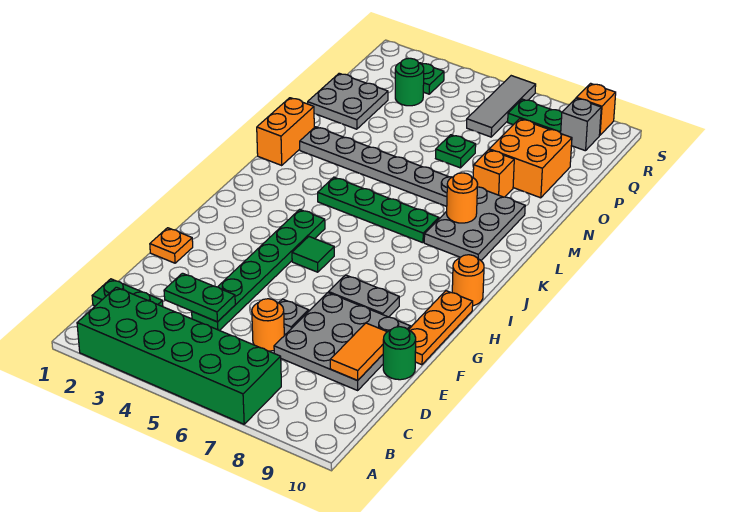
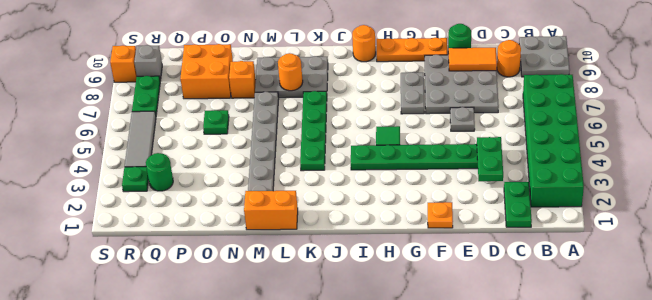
orange 1x1 round brick [252,299,284,351] -> orange 1x1 round brick moved to [497,40,521,77]
grey 2x2 plate [308,73,388,129] -> grey 2x2 plate moved to [519,36,570,77]
grey 1x3 tile [467,76,536,137] -> grey 1x3 tile turned to [125,111,156,167]

